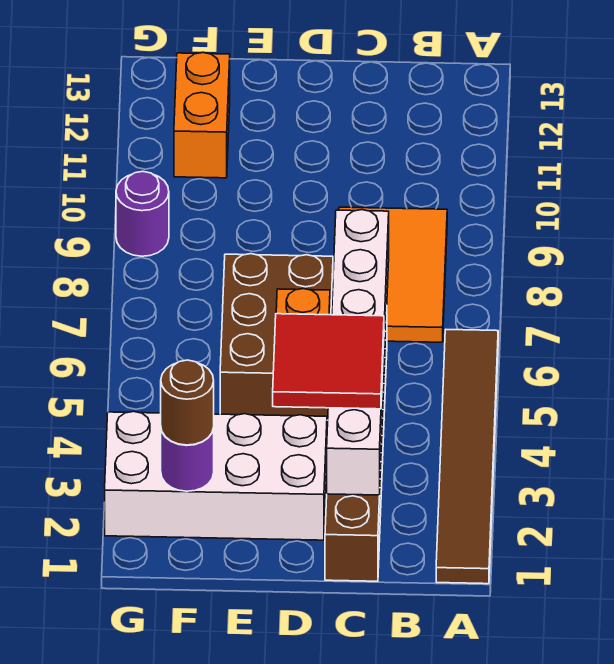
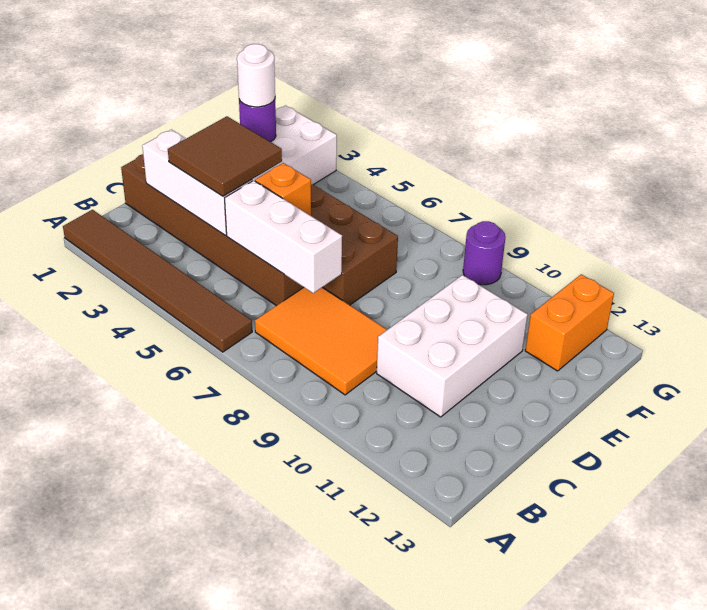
red 2x2 tile [273,314,384,409] -> brown 2x2 tile [168,116,282,196]
none -> white 2x3 brick [377,275,528,417]
brown 1x1 round brick [161,360,214,445] -> white 1x1 round brick [237,44,275,107]
orange 1x2 brick [174,53,230,178] -> orange 1x2 brick turned to [525,274,614,371]

